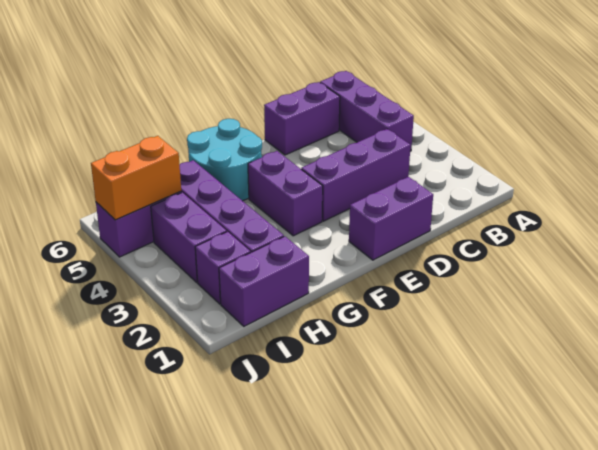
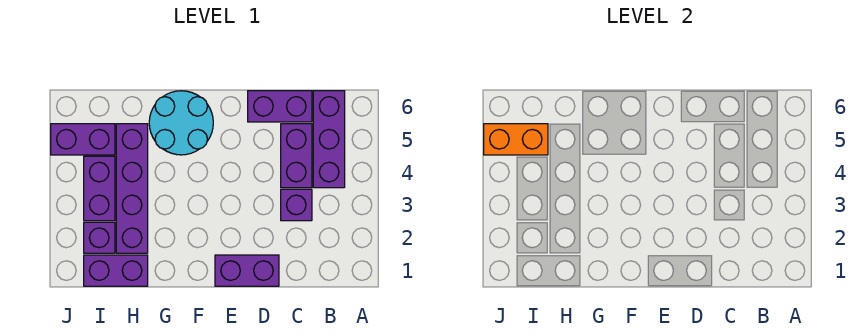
purple 1x3 brick [301,129,411,221] -> purple 1x1 brick [281,189,312,221]
purple 1x2 brick [248,151,323,236] -> purple 1x2 brick moved to [281,124,312,188]

